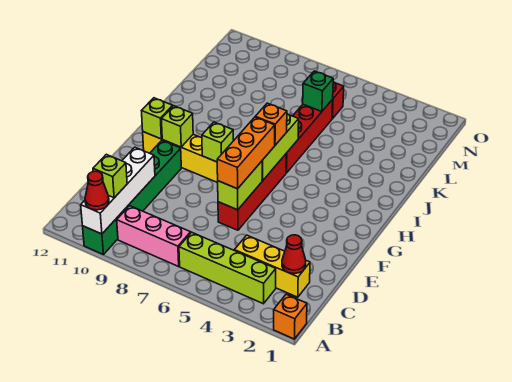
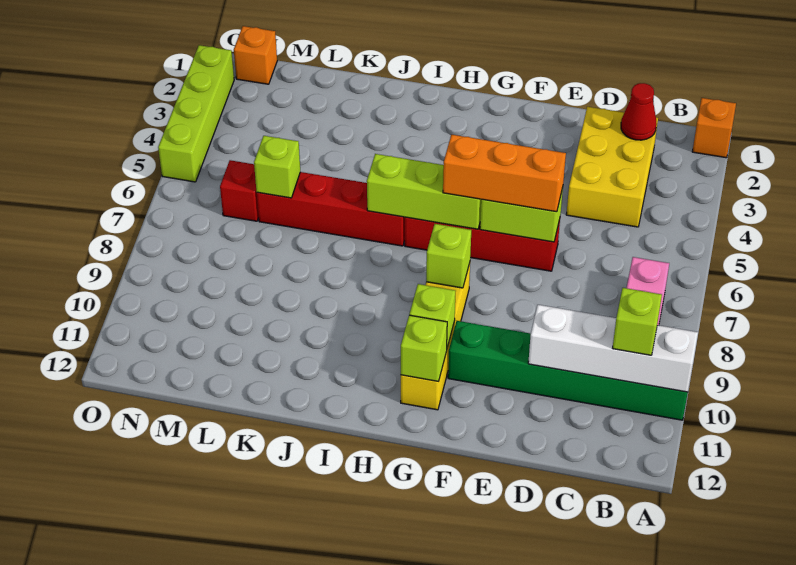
red 1x1 cone [85,171,109,210] -> none
lime 1x4 brick [179,232,276,304] -> lime 1x4 brick moved to [158,45,234,182]
yellow 1x3 brick [234,235,310,297] -> yellow 2x3 brick [566,107,658,227]
orange 1x1 brick [256,103,287,145] -> orange 1x1 brick moved to [234,26,277,84]
green 1x1 brick [303,71,333,112] -> lime 1x1 brick [254,136,300,198]

